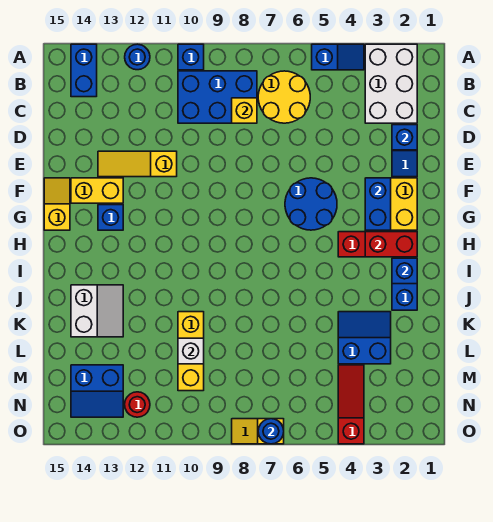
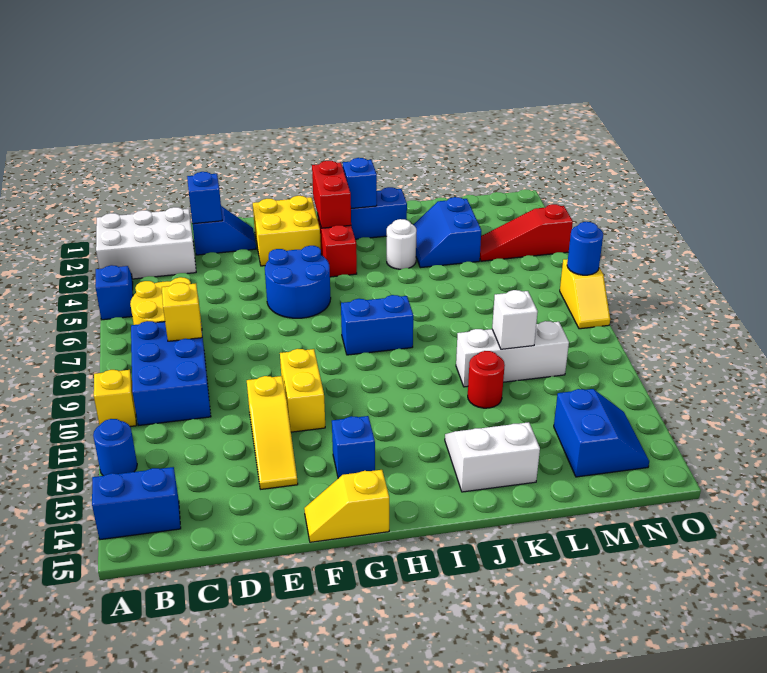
blue 1x1 brick [178,44,204,70] -> yellow 1x1 brick [94,370,136,426]
blue 1x2 brick [365,178,391,230] -> blue 1x2 brick moved to [341,295,413,355]
yellow 1x2 brick [71,178,123,203] -> yellow 1x2 brick moved to [280,349,325,432]
none -> white 1x1 round brick [387,219,416,269]
yellow 1x3 brick [178,312,204,391] -> white 1x3 brick [456,321,569,387]
red 1x1 round brick [125,392,150,417] -> red 1x1 round brick moved to [468,351,505,408]

